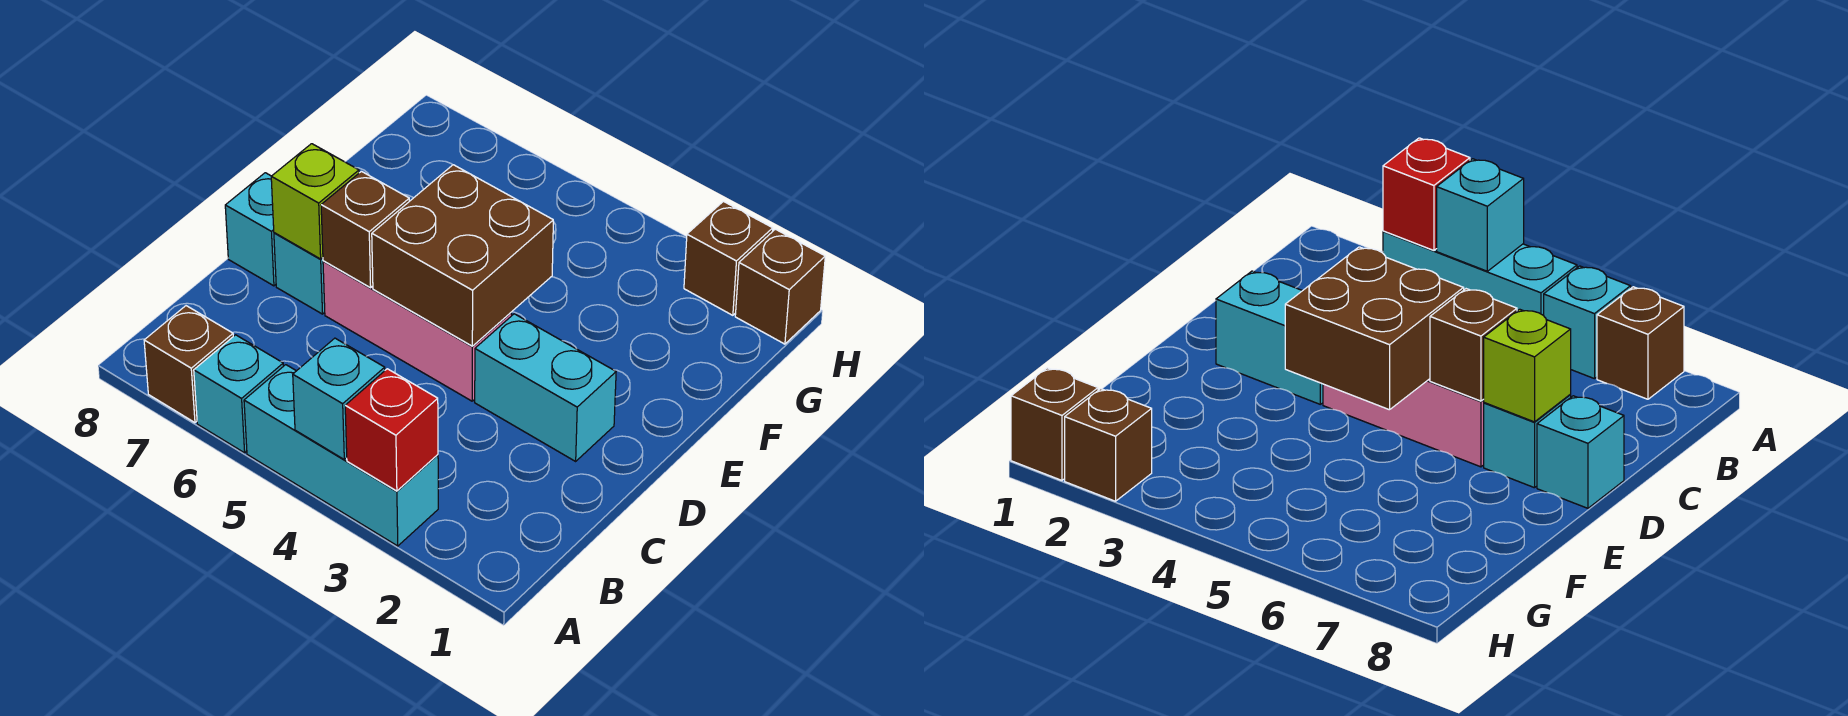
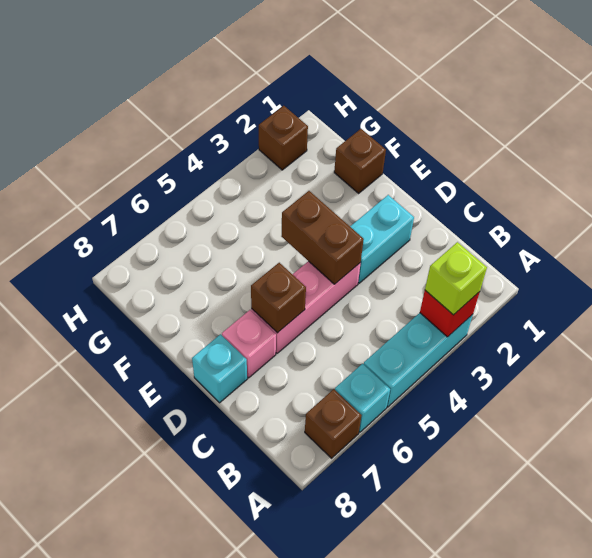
cyan 1x1 brick [293,338,385,459] -> none
brown 2x2 brick [372,165,553,346] -> brown 1x2 brick [281,191,364,284]
cyan 1x1 brick [274,233,325,314] -> pink 1x1 brick [222,310,276,378]
lime 1x1 brick [271,144,359,259] -> lime 1x1 brick moved to [425,242,487,315]
brown 1x1 brick [735,229,825,344] -> brown 1x1 brick moved to [334,129,386,193]

